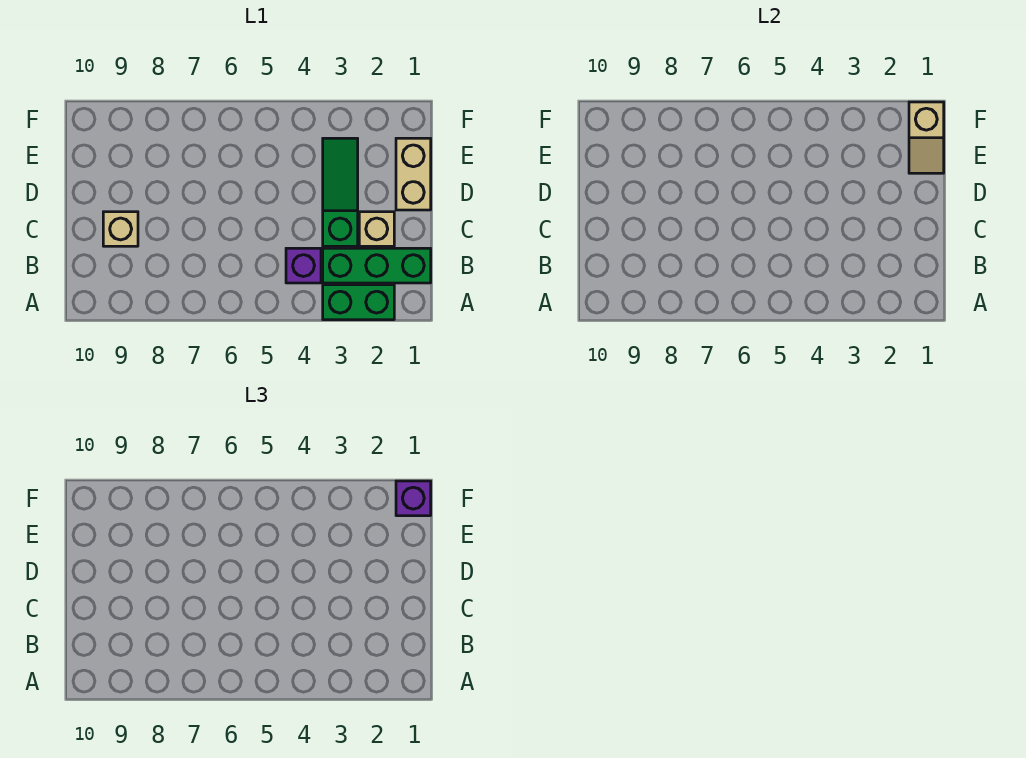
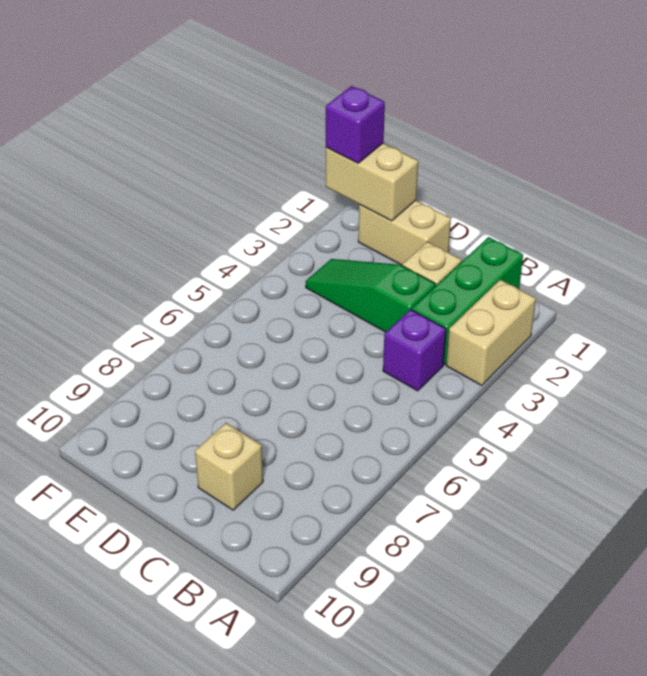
green 1x2 brick [323,285,394,320] -> tan 1x2 brick [446,280,536,385]
tan 1x2 slope [909,102,944,173] -> tan 1x2 brick [326,143,418,221]

